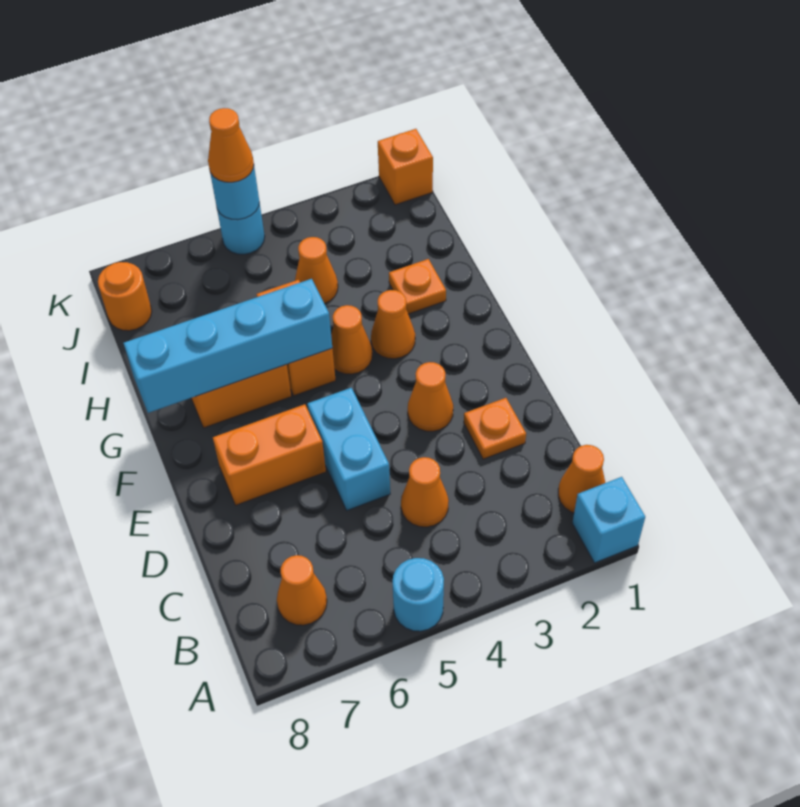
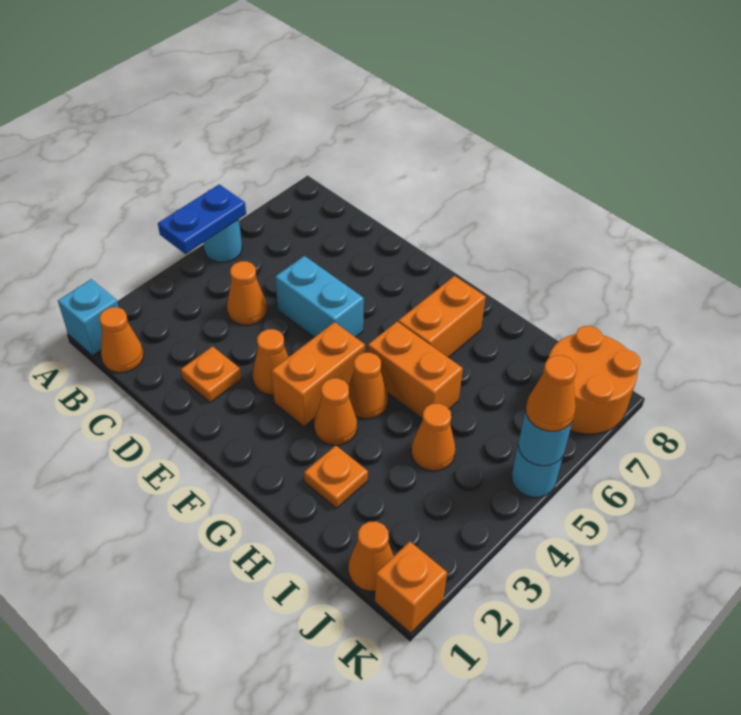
none -> blue 1x2 plate [158,184,246,254]
orange 1x1 cone [277,555,327,625] -> orange 1x1 cone moved to [349,521,394,591]
orange 1x2 brick [213,404,326,505] -> orange 1x2 brick moved to [272,322,365,427]
cyan 1x4 brick [124,279,332,413] -> none
orange 1x1 round brick [98,262,152,331] -> orange 2x2 round brick [549,326,641,434]

